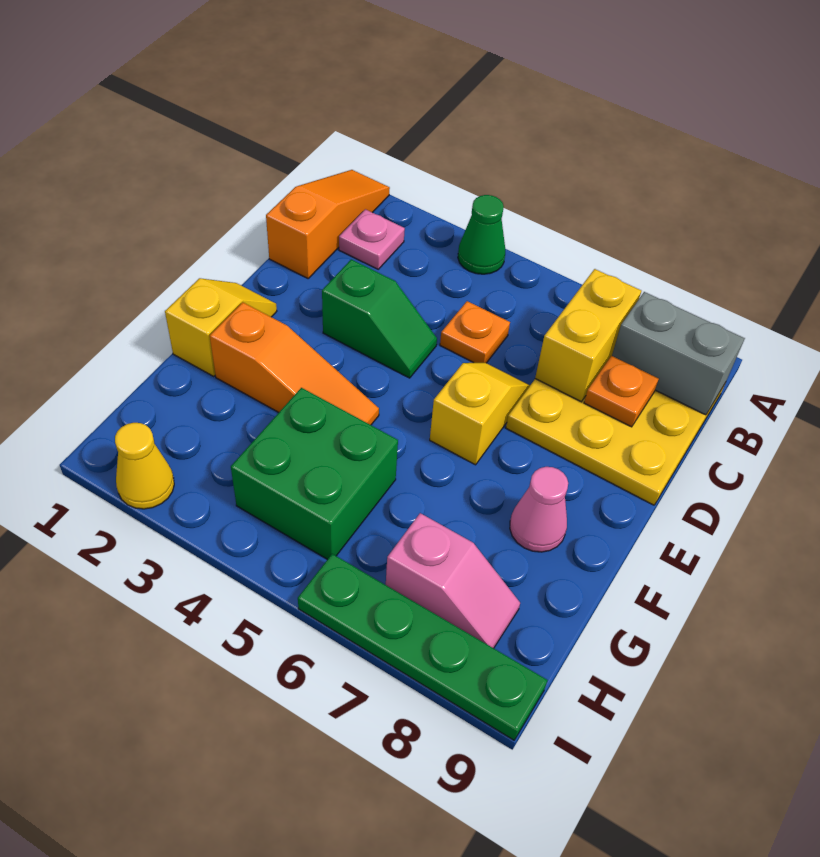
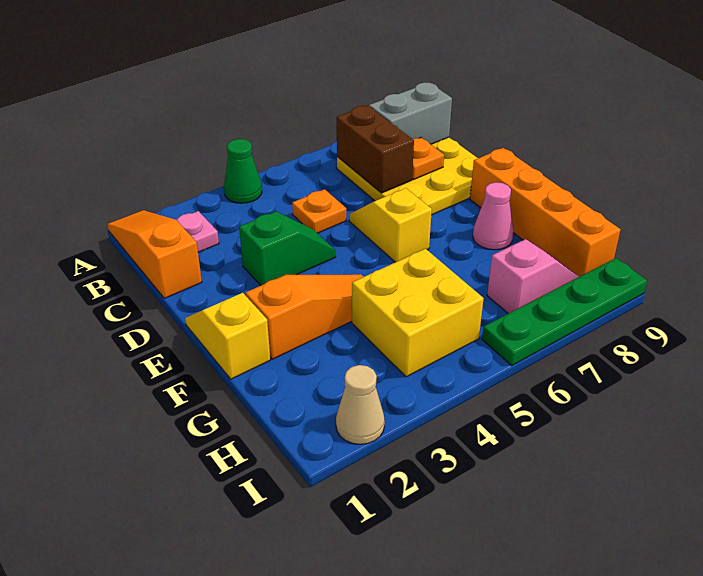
yellow 1x2 brick [535,269,641,402] -> brown 1x2 brick [337,105,414,193]
none -> orange 1x4 brick [470,148,621,277]
green 2x2 brick [231,388,398,560] -> yellow 2x2 brick [352,249,484,377]
yellow 1x1 cone [115,423,174,509] -> tan 1x1 cone [336,365,385,444]

